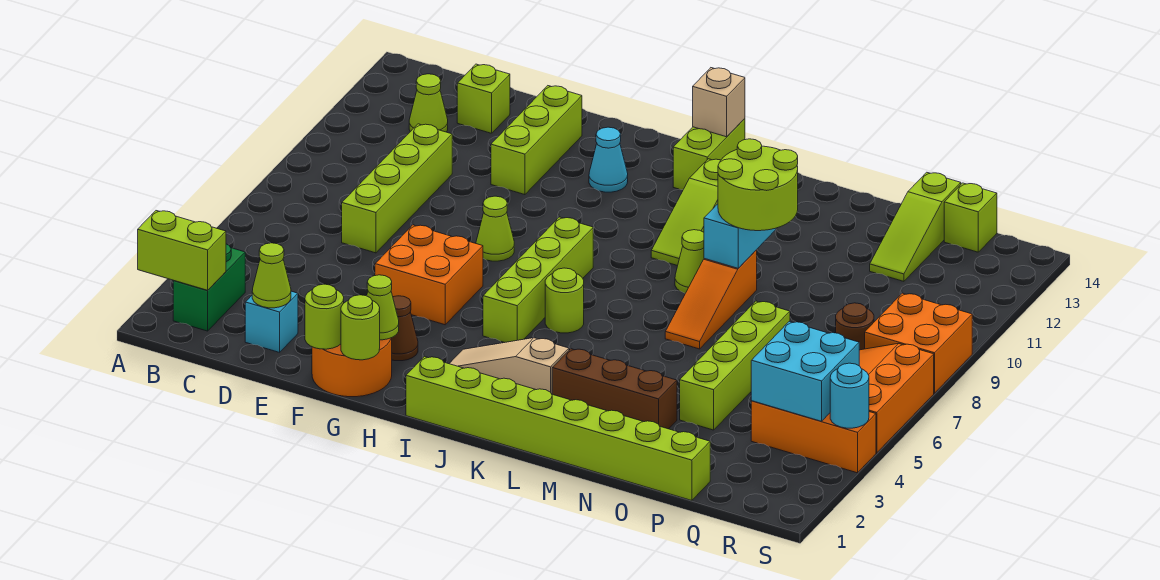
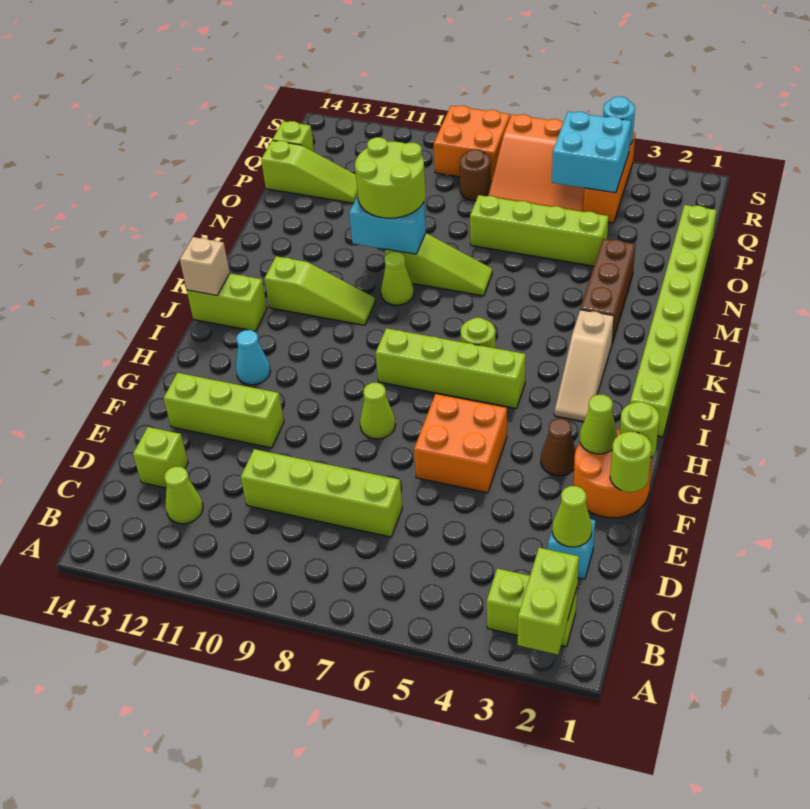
green 1x2 brick [173,244,245,331] -> lime 1x2 brick [487,569,577,647]
orange 1x3 slope [665,250,757,349] -> lime 1x3 slope [385,233,492,296]

